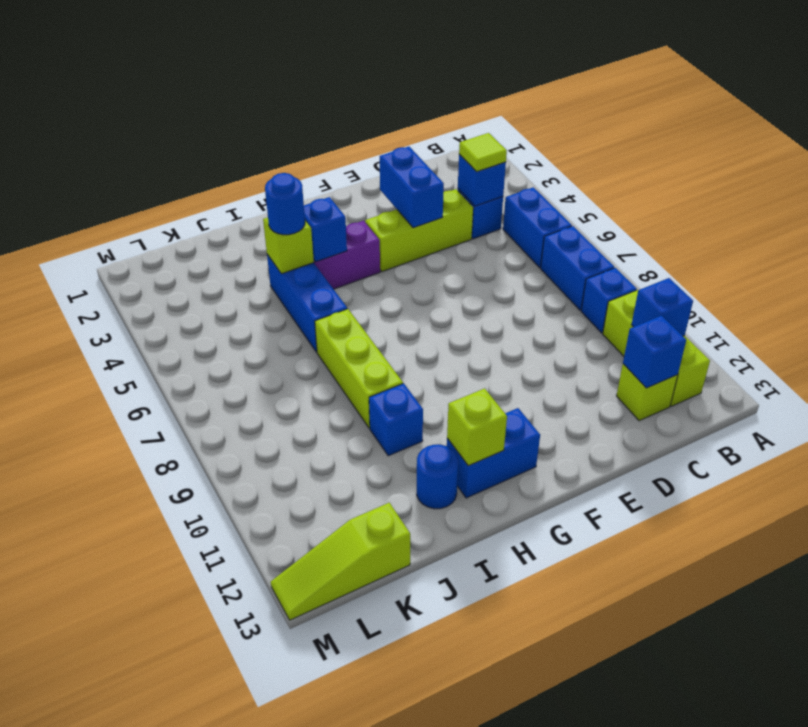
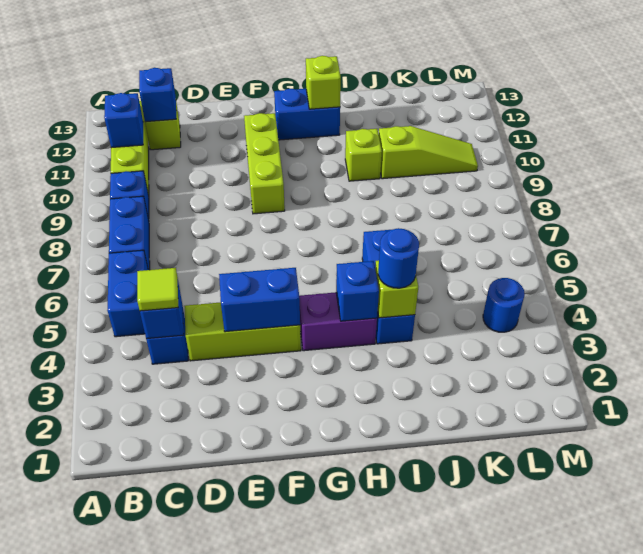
blue 1x2 brick [380,147,444,228] -> blue 1x2 brick turned to [219,268,300,332]
lime 1x3 brick [315,309,403,428] -> lime 1x3 brick moved to [244,113,285,214]
blue 1x1 brick [369,383,423,456] -> lime 1x1 brick [345,129,382,181]
blue 1x1 round brick [417,444,458,509] -> blue 1x1 round brick moved to [483,278,525,332]
lime 1x3 slope [271,503,410,620] -> lime 1x3 slope moved to [379,126,478,179]

